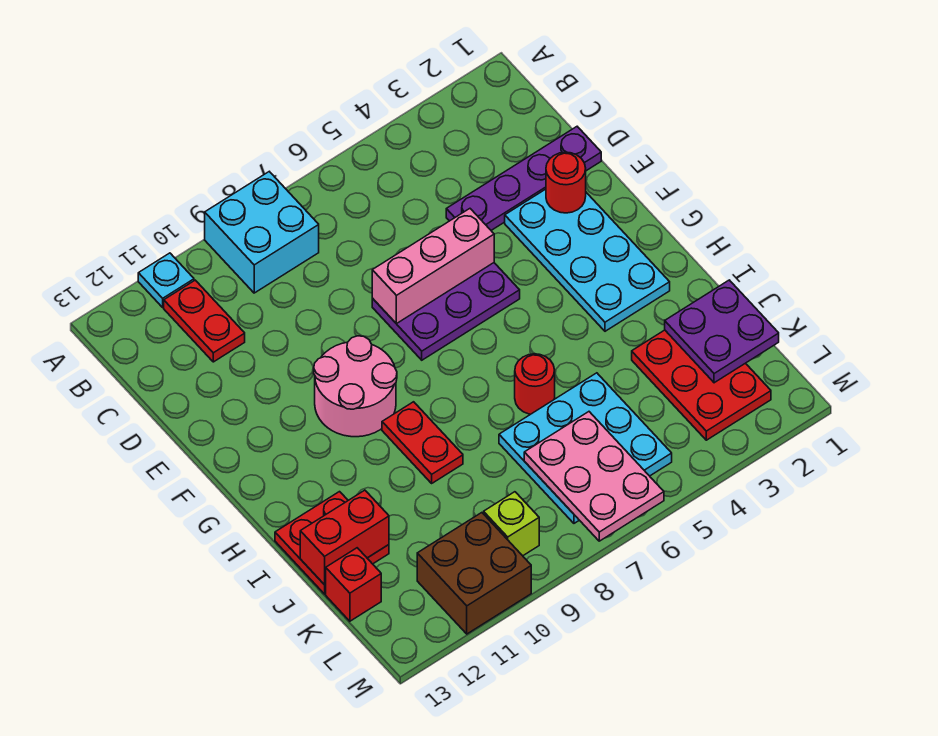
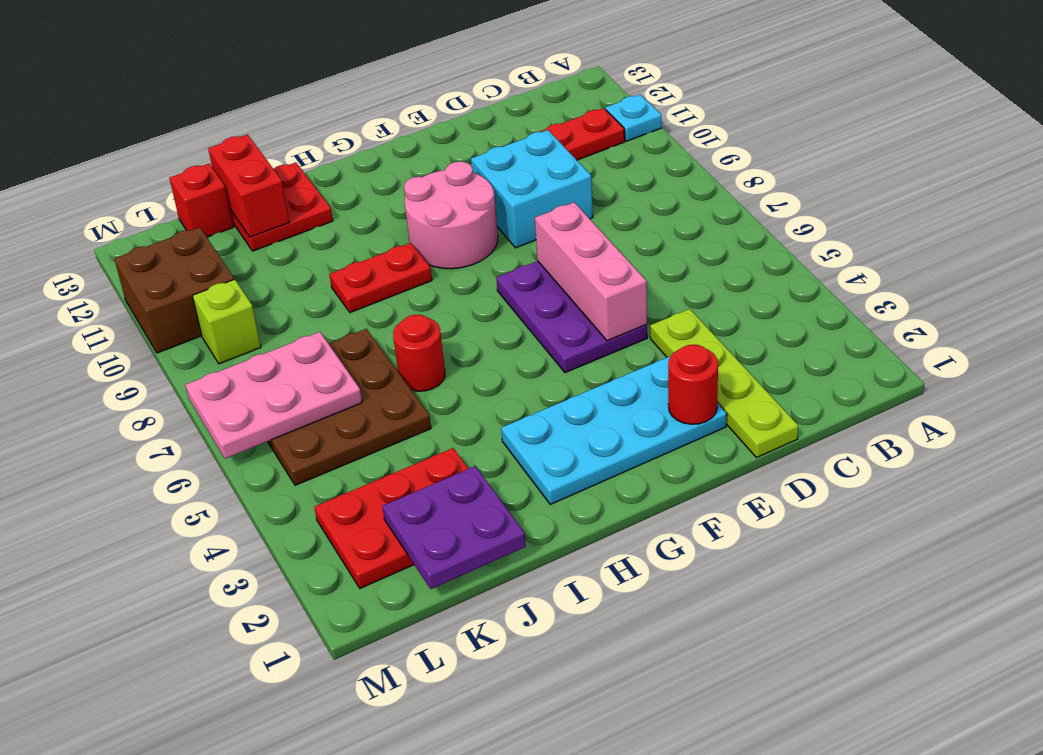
cyan 2x2 brick [205,172,319,293] -> cyan 2x2 brick moved to [471,130,593,248]
purple 1x4 plate [446,127,601,230] -> lime 1x4 plate [650,309,798,458]
cyan 3x3 plate [499,373,672,523] -> brown 3x3 plate [268,329,431,485]

